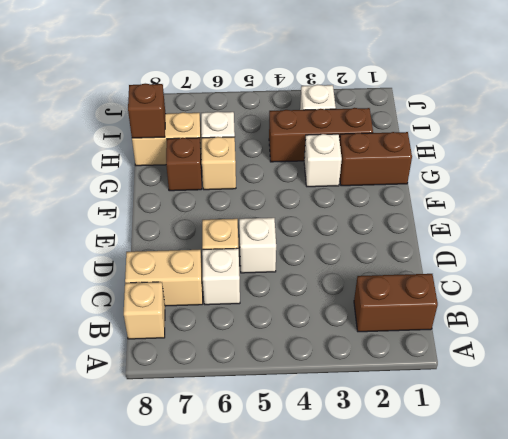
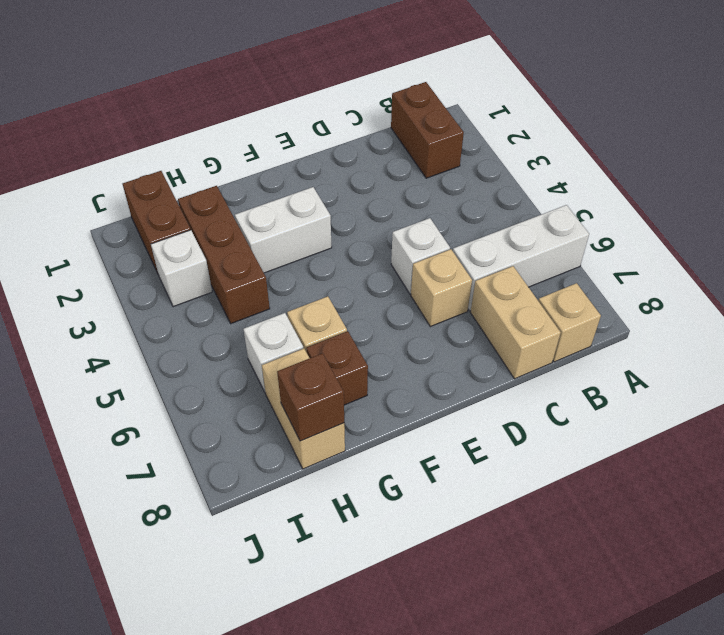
white 1x1 brick [202,248,240,305] -> white 1x3 brick [453,205,589,311]
brown 1x2 brick [340,132,412,186] -> brown 1x2 brick moved to [123,171,191,273]
white 1x1 brick [304,134,342,187] -> white 1x2 brick [235,187,332,273]

